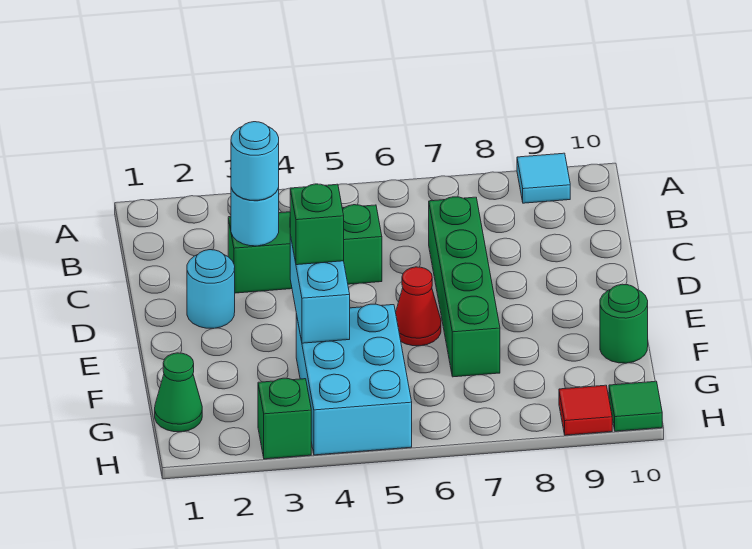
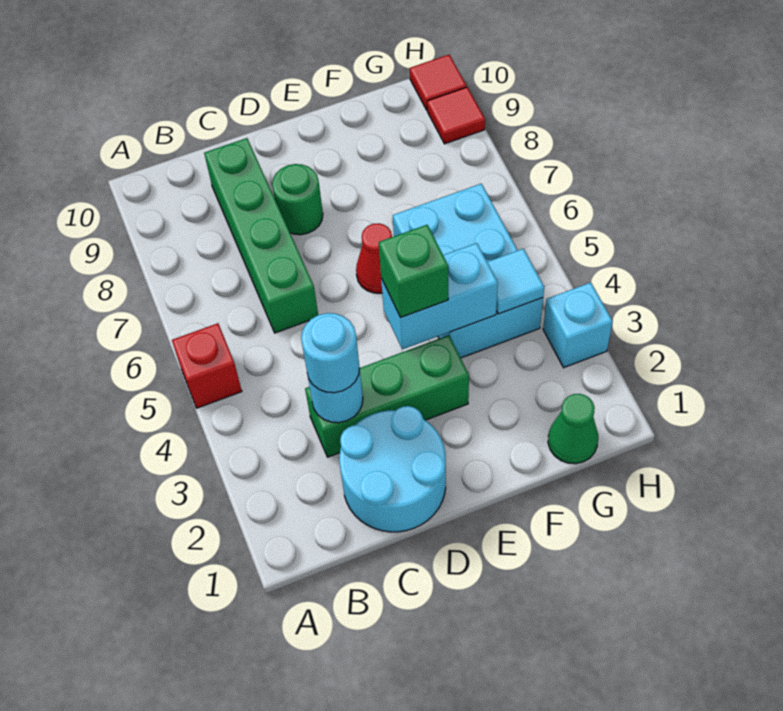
none -> red 1x1 brick [172,323,242,408]
cyan 1x1 tile [517,153,570,203] -> cyan 1x1 tile moved to [487,249,544,314]
green 1x3 brick [228,205,382,293] -> green 1x3 brick turned to [305,335,469,457]
green 1x4 brick [429,197,500,377] -> green 1x4 brick turned to [204,138,318,333]
cyan 1x1 round brick [187,250,235,328] -> cyan 2x2 round brick [339,406,446,532]
cyan 2x3 brick [296,304,412,455] -> cyan 2x3 brick turned to [393,184,543,358]
green 1x1 round brick [600,284,648,363] -> green 1x1 round brick moved to [272,164,323,235]
green 1x1 brick [258,378,311,459] -> cyan 1x1 brick [543,282,613,368]
green 1x1 tile [609,381,662,431] -> red 1x1 tile [410,55,467,110]

